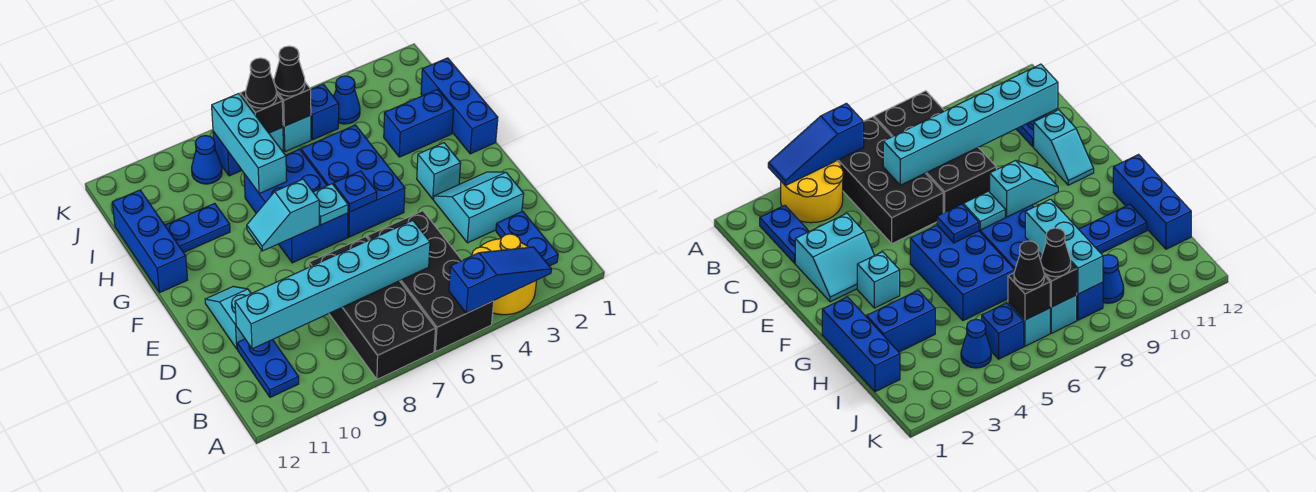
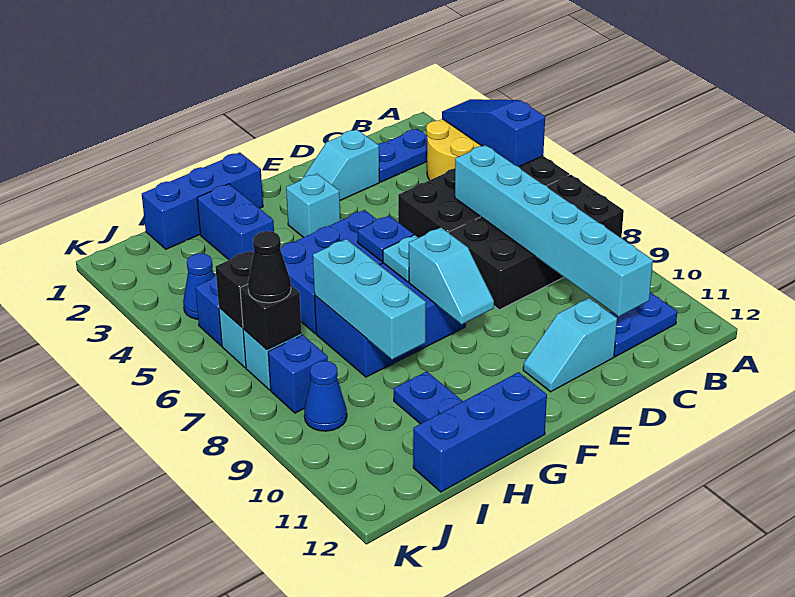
cyan 2x2 slope [434,172,524,243] -> cyan 1x2 slope [303,129,379,200]
cyan 1x3 brick [212,94,287,193] -> cyan 1x3 brick turned to [313,239,426,359]
black 1x1 cone [274,46,305,96] -> none

